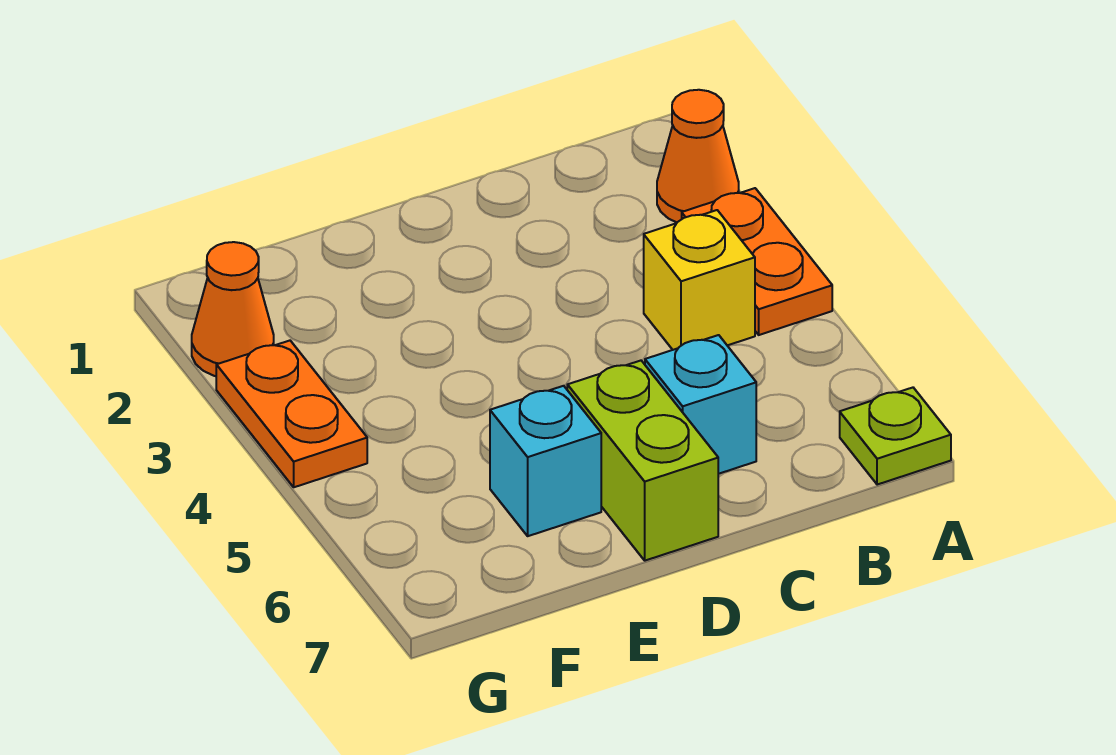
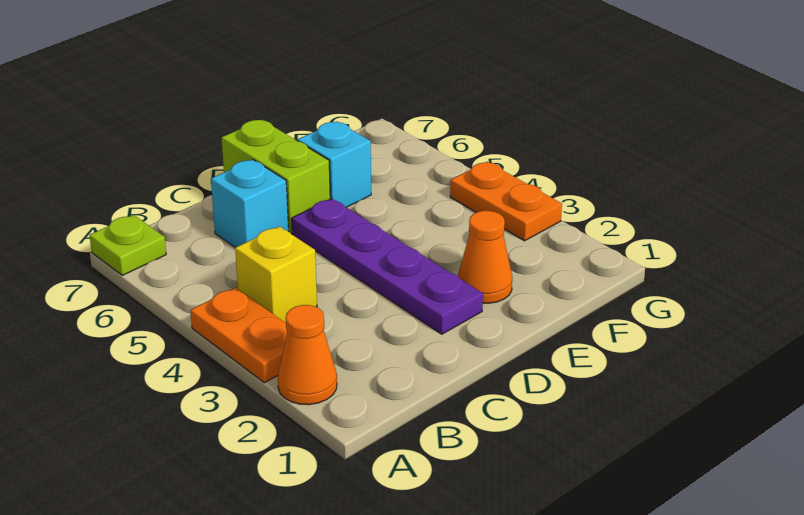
none -> purple 1x4 plate [292,199,483,334]
orange 1x1 cone [192,242,274,376] -> orange 1x1 cone moved to [458,211,512,303]

